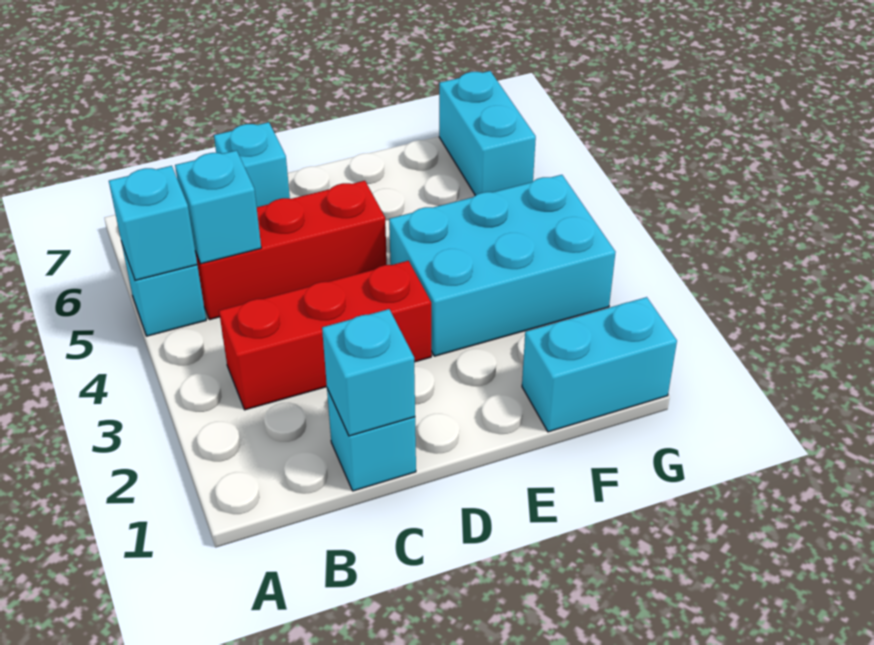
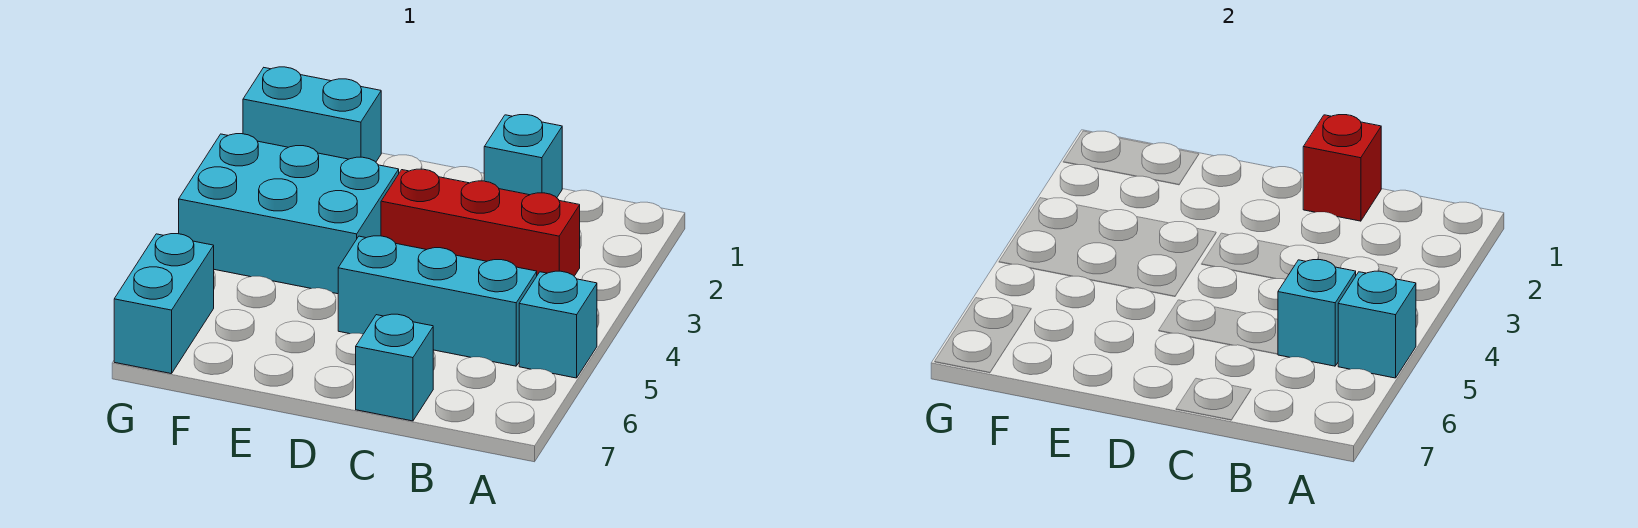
red 1x3 brick [195,181,387,320] -> cyan 1x3 brick [338,236,537,366]
cyan 1x1 brick [322,309,415,436] -> red 1x1 brick [1303,115,1381,221]

